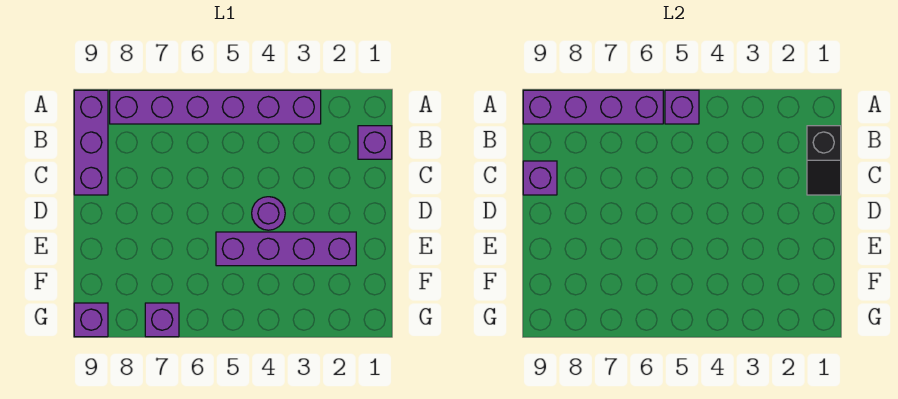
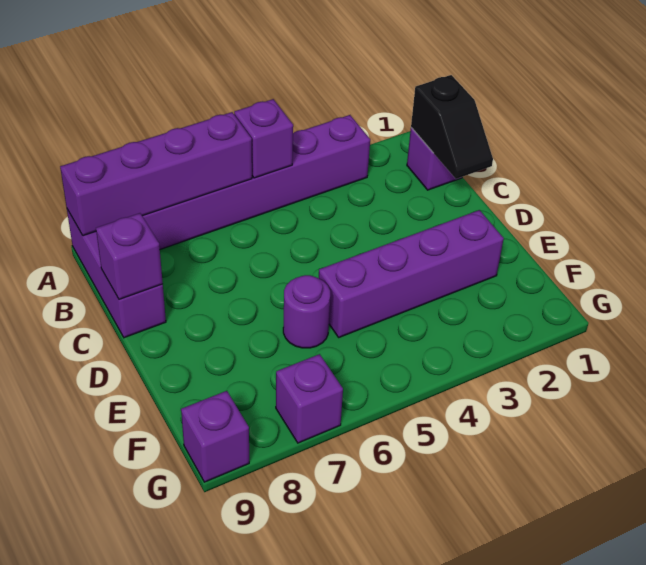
purple 1x1 round brick [252,197,285,230] -> purple 1x1 round brick moved to [283,275,330,348]

